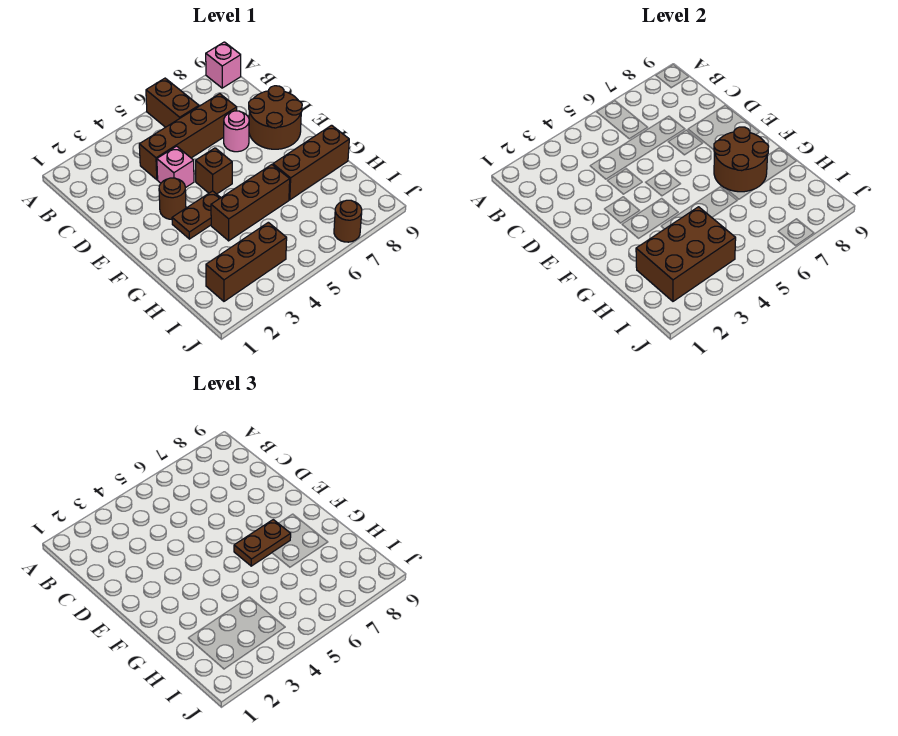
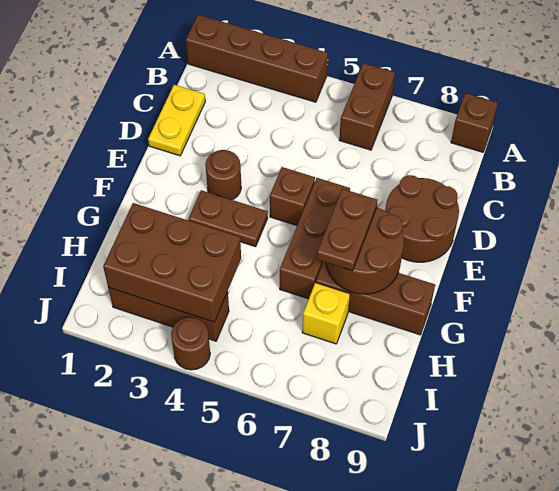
pink 1x1 brick [206,42,241,88] -> brown 1x1 brick [451,93,498,152]
none -> yellow 1x2 plate [148,85,205,156]
brown 1x4 brick [139,94,237,180] -> brown 1x4 brick moved to [186,15,328,102]
pink 1x1 brick [157,146,194,188] -> none
pink 1x1 round brick [224,111,249,152] -> none
brown 1x2 plate [234,520,291,566] -> brown 1x2 plate turned to [317,189,377,271]
brown 1x3 brick [211,165,290,241] -> brown 1x3 brick turned to [280,178,350,299]
none -> yellow 1x1 brick [302,283,350,344]
brown 1x1 round brick [334,200,362,242] -> brown 1x1 round brick moved to [171,317,210,370]

